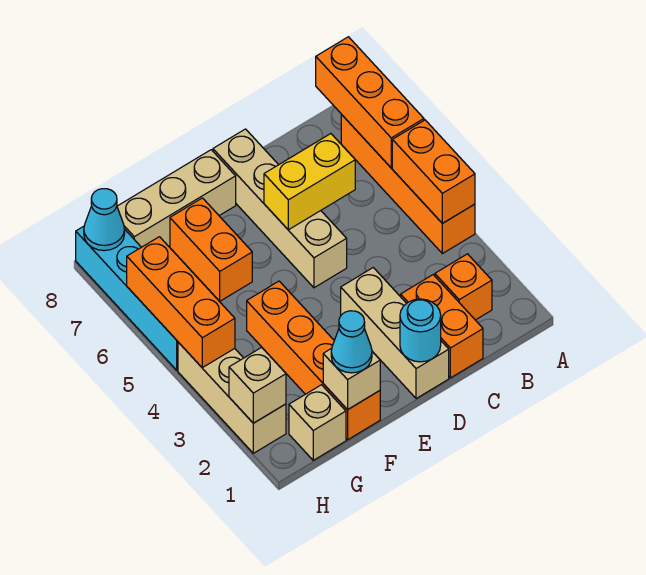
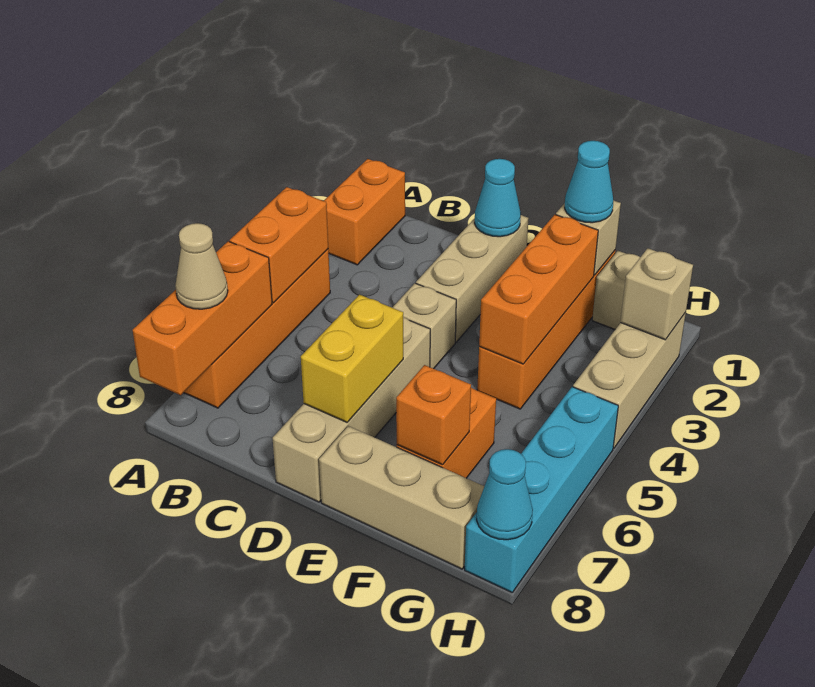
none -> tan 1x1 cone [175,223,228,309]
orange 1x1 brick [435,254,492,320] -> orange 1x1 brick moved to [396,365,471,465]
orange 1x2 brick [401,275,483,378] -> orange 1x2 brick moved to [324,159,405,265]
yellow 1x2 brick [264,134,355,230] -> yellow 1x2 brick turned to [301,295,403,422]
cyan 1x1 round brick [400,299,441,362] -> cyan 1x1 cone [475,159,521,237]
none -> tan 1x1 brick [392,283,456,369]
orange 1x3 brick [127,237,235,368] -> orange 1x3 brick moved to [479,214,598,364]

